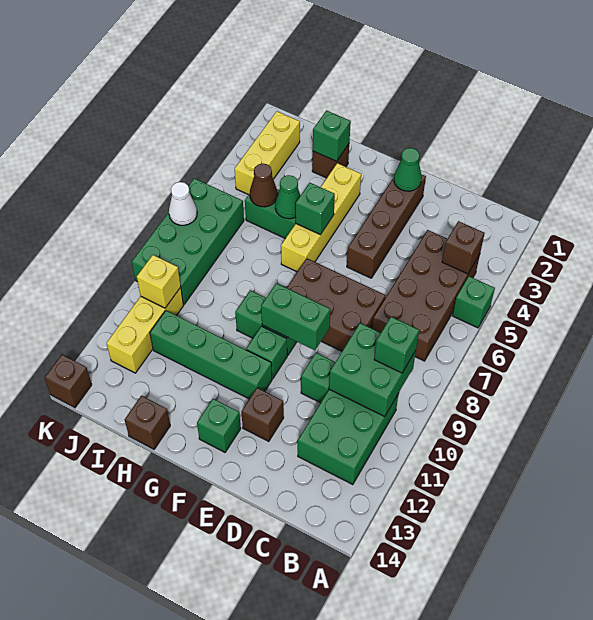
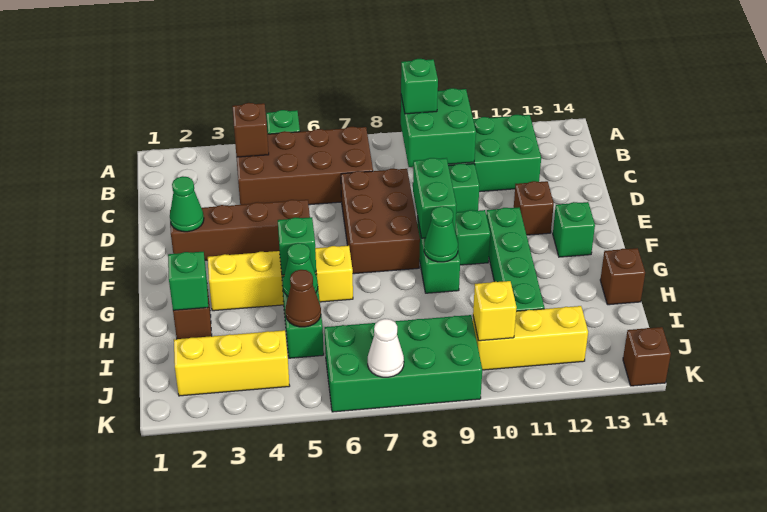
none -> green 1x1 cone [424,206,458,262]

